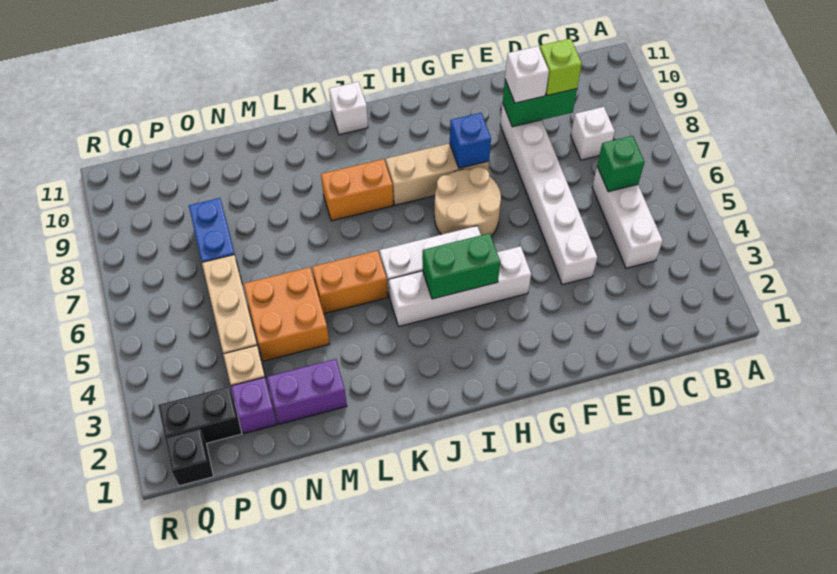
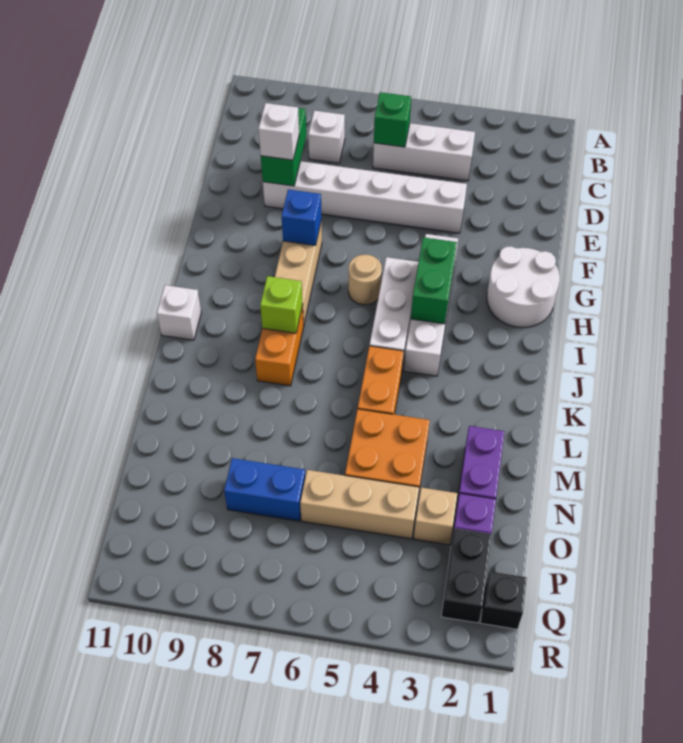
lime 1x1 brick [540,39,582,96] -> lime 1x1 brick moved to [260,276,303,333]
none -> white 2x2 round brick [487,246,560,328]
tan 2x2 round brick [434,167,501,236] -> tan 1x1 round brick [348,255,382,305]

